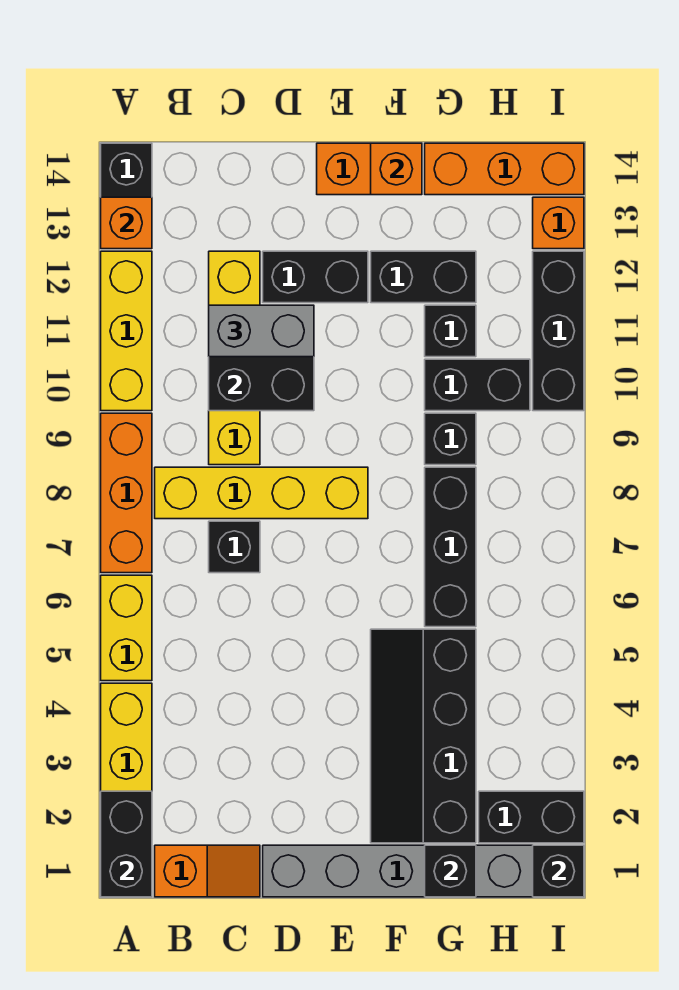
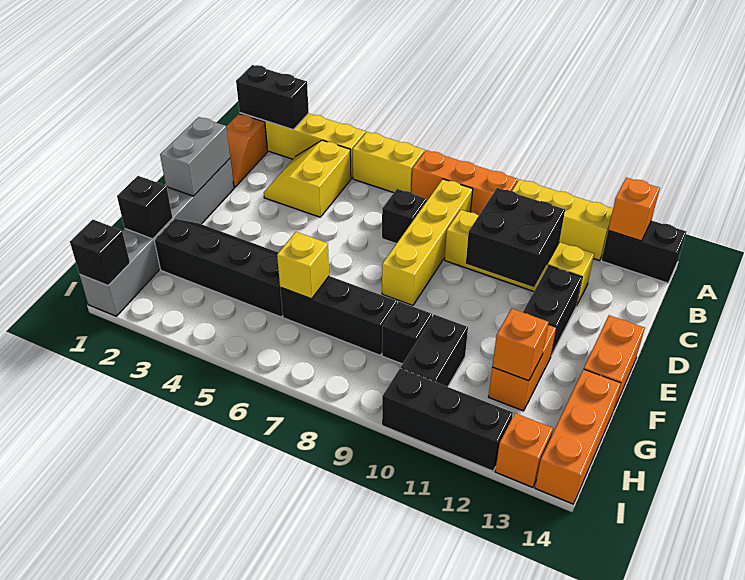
none -> yellow 2x2 slope [264,140,351,217]
grey 1x2 brick [209,305,314,357] -> grey 1x2 brick moved to [160,117,230,196]
black 1x2 brick [371,251,476,303] -> orange 1x2 brick [488,324,556,411]
orange 1x1 brick [371,143,422,195] -> orange 1x1 brick moved to [492,309,549,381]
none -> yellow 1x1 brick [277,232,329,299]
black 1x1 brick [425,305,476,357] -> none
black 1x2 brick [479,791,584,843] -> none

